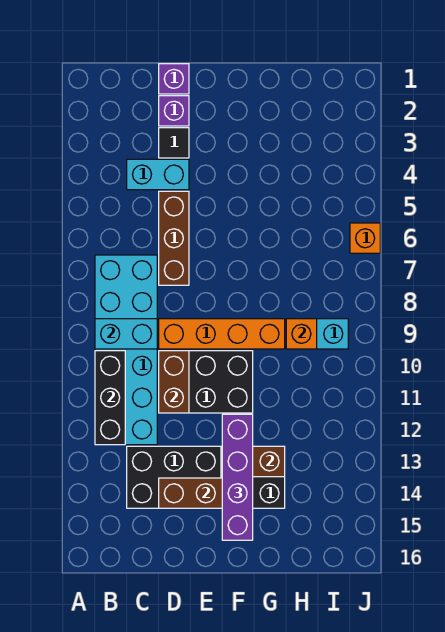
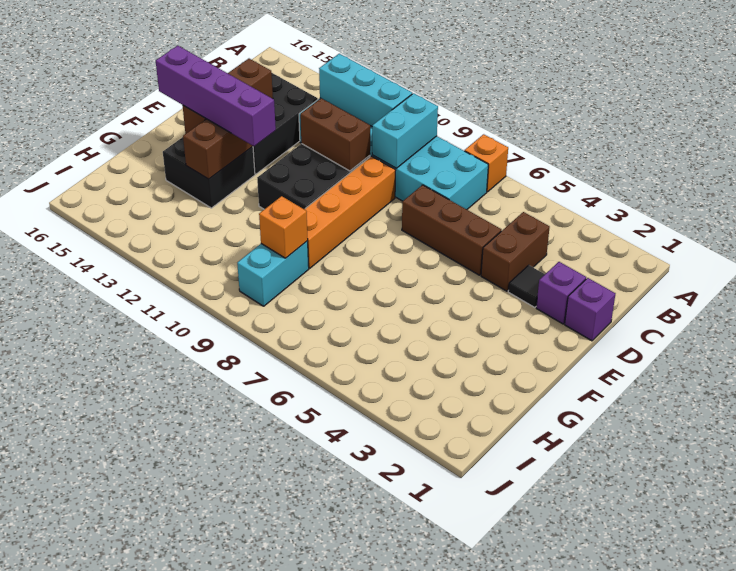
black 1x3 brick [95,351,125,445] -> cyan 1x3 brick [319,54,412,126]
cyan 1x2 brick [127,159,189,190] -> brown 1x2 brick [481,212,550,291]
orange 1x1 brick [350,223,380,253] -> orange 1x1 brick moved to [465,134,508,192]

